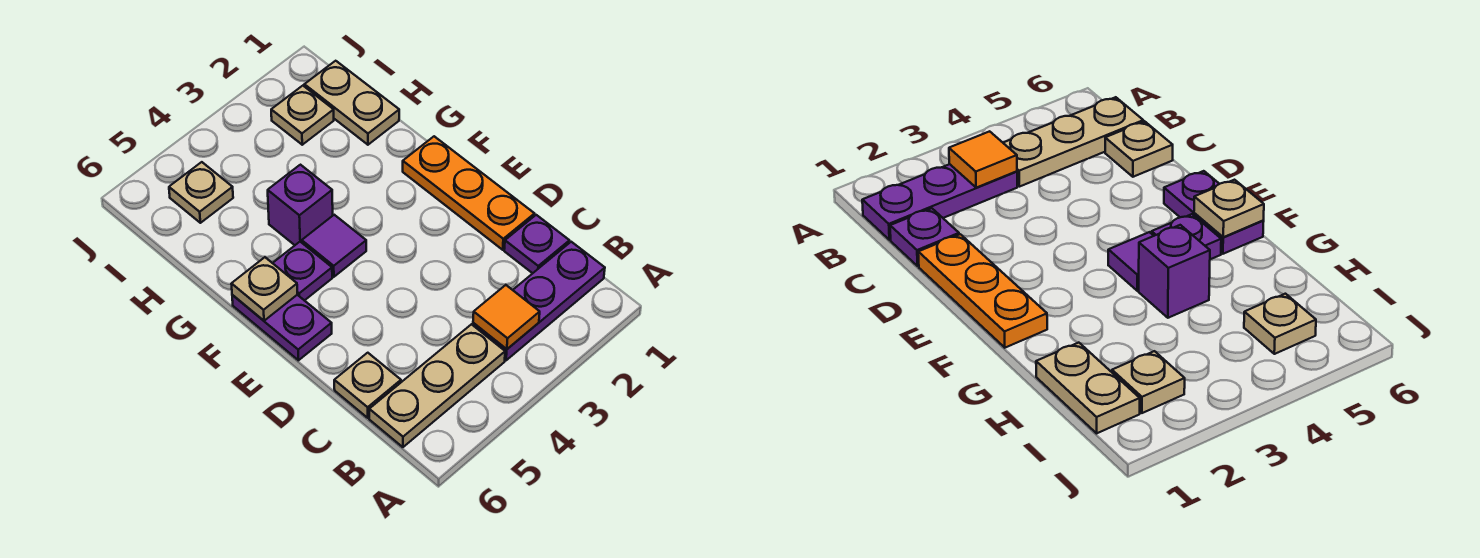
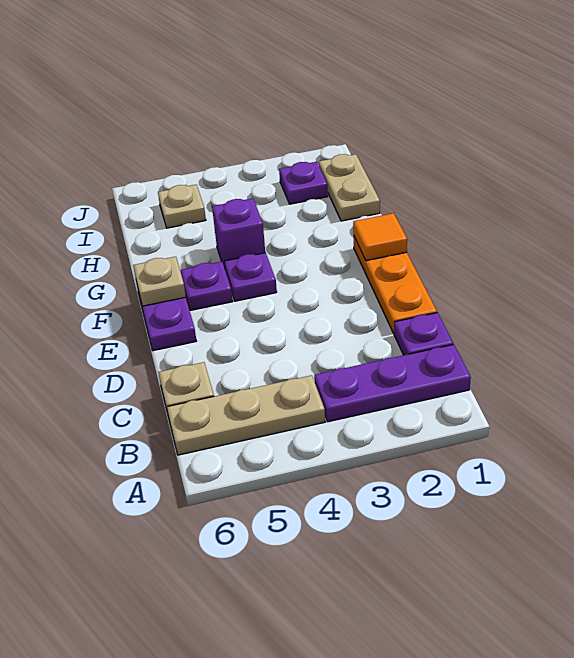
orange 1x1 tile [473,285,540,349] -> orange 1x1 tile moved to [353,213,407,261]
purple 1x1 tile [302,215,366,277] -> purple 1x1 plate [224,253,277,301]
tan 1x1 plate [271,86,334,145] -> purple 1x1 plate [279,162,328,204]

